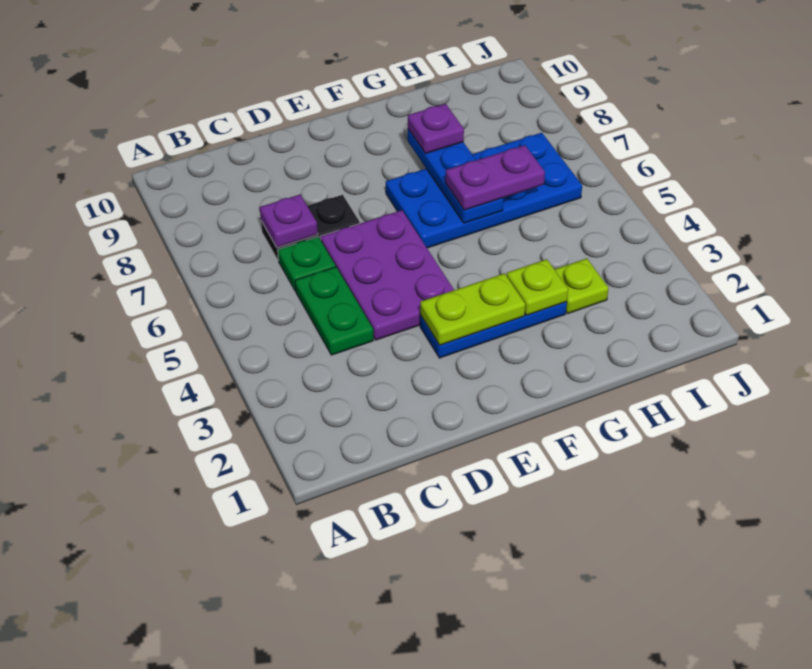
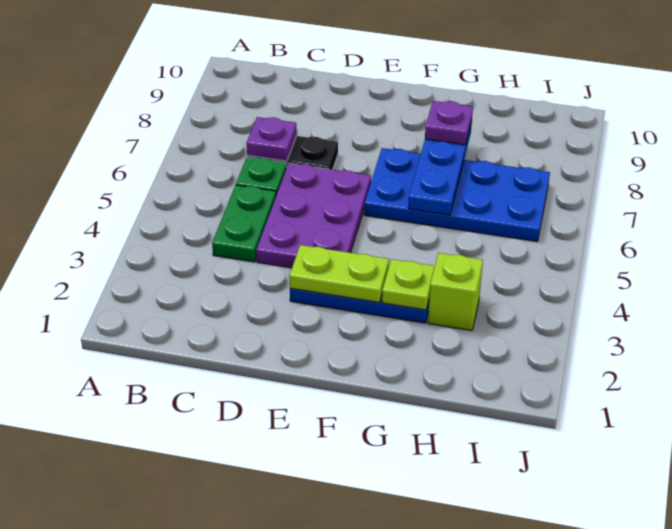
purple 1x2 plate [445,145,545,210] -> none
lime 1x1 plate [554,258,609,313] -> lime 1x1 brick [428,253,483,331]

